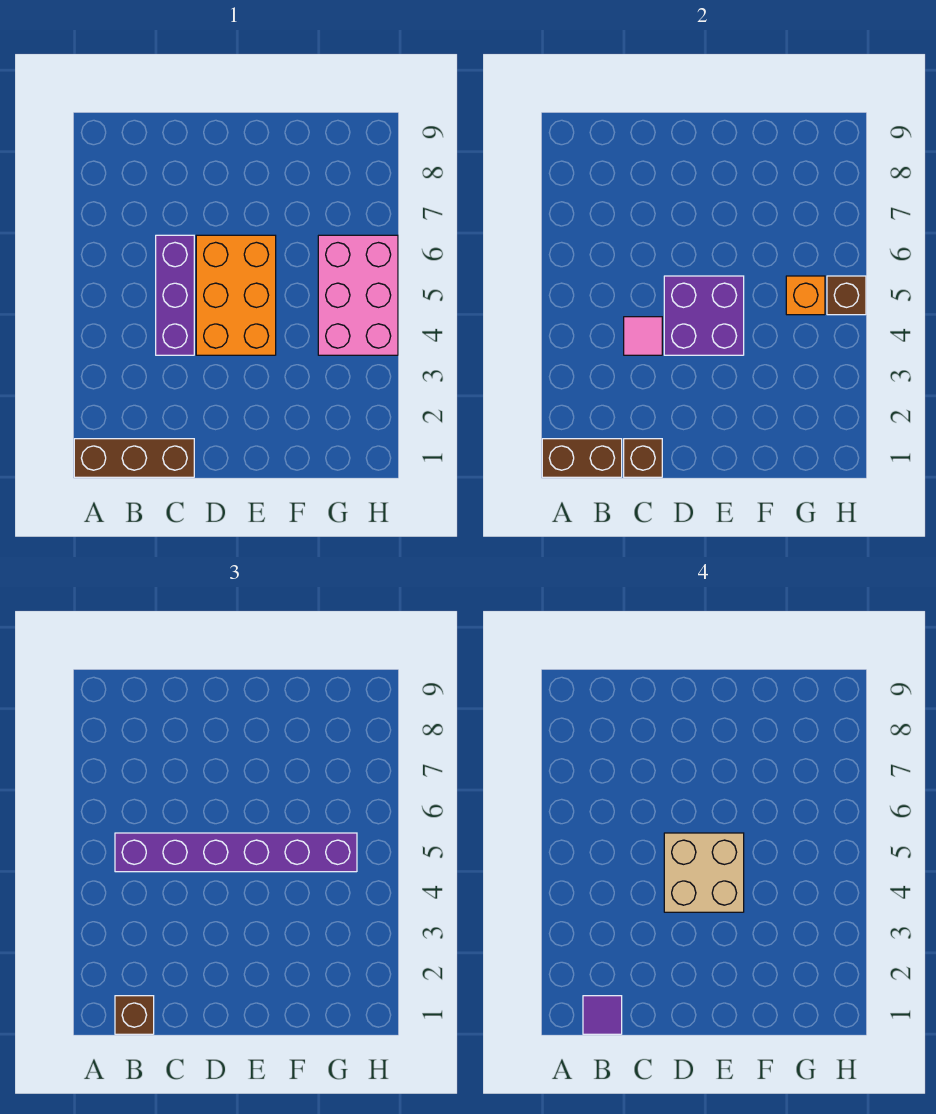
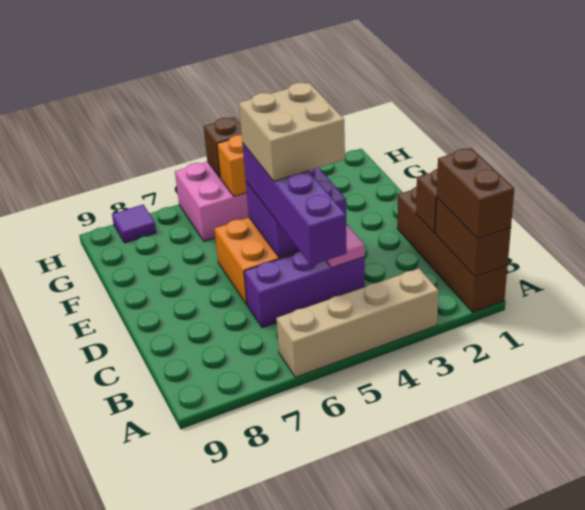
brown 1x3 brick [74,439,194,477] -> brown 1x4 brick [397,187,507,312]
none -> tan 1x4 brick [276,268,438,377]
brown 1x1 brick [115,996,154,1034] -> brown 1x2 brick [437,148,514,239]
purple 1x1 tile [583,996,622,1034] -> purple 1x1 tile moved to [112,205,156,243]
purple 1x6 brick [115,833,357,872] -> purple 1x4 brick [242,143,347,265]

